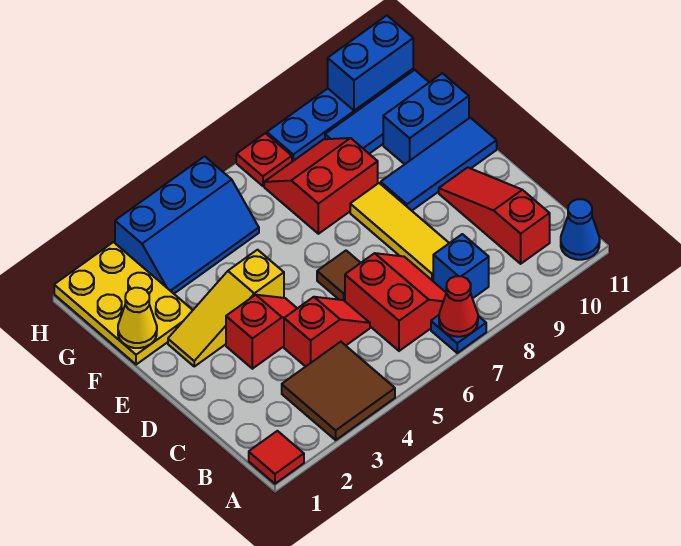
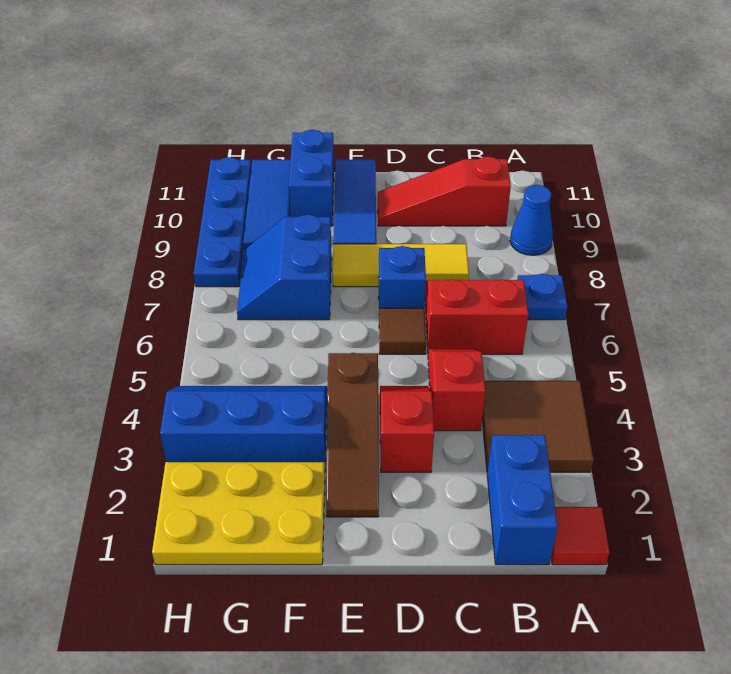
red 1x1 cone [439,276,478,337] -> none
blue 1x1 cone [561,199,600,260] -> blue 1x1 cone moved to [510,185,553,255]
blue 1x1 brick [433,234,489,298] -> blue 1x1 brick moved to [379,246,426,308]
yellow 1x3 slope [168,250,284,366] -> brown 1x3 slope [326,353,379,517]
yellow 1x1 cone [118,288,157,348] -> none
red 2x2 slope [264,138,378,234] -> blue 2x2 slope [237,215,332,320]
blue 2x3 slope [115,156,259,294] -> blue 2x3 slope turned to [160,386,327,462]
red 1x1 plate [236,133,292,186] -> none
blue 1x2 brick [328,16,413,111] -> blue 1x2 brick moved to [487,435,558,565]

